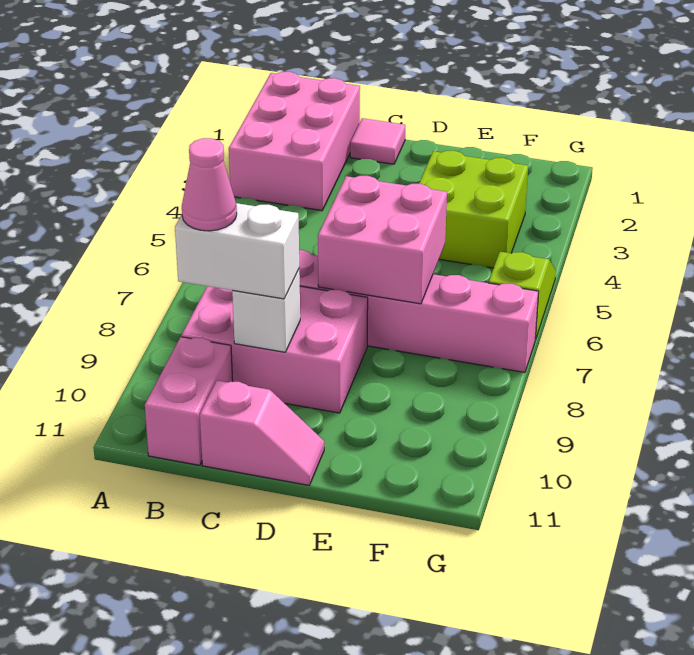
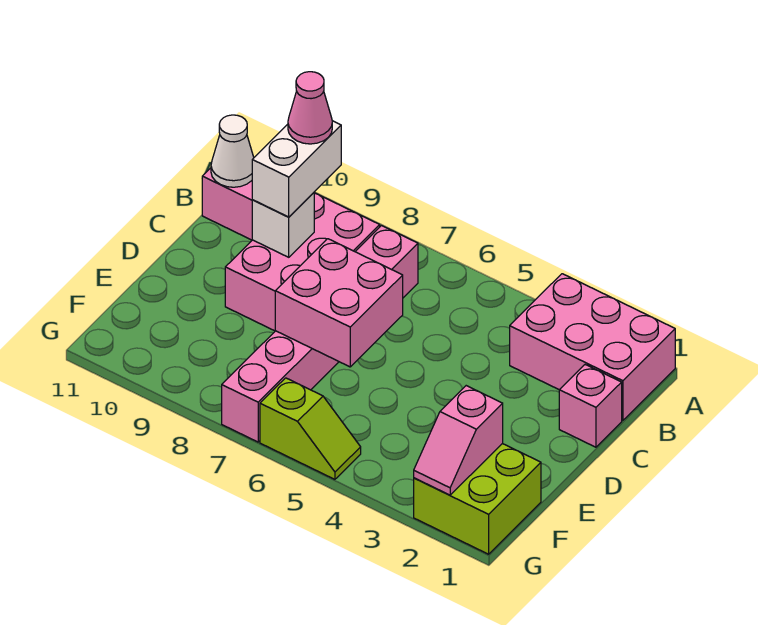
none -> white 1x1 cone [211,115,254,187]
pink 1x1 tile [350,118,405,164] -> pink 1x1 brick [559,365,622,447]
pink 1x2 slope [200,381,324,485] -> pink 1x2 slope moved to [414,386,503,495]
lime 2x2 brick [419,151,528,268] -> lime 2x2 brick moved to [414,444,541,554]

